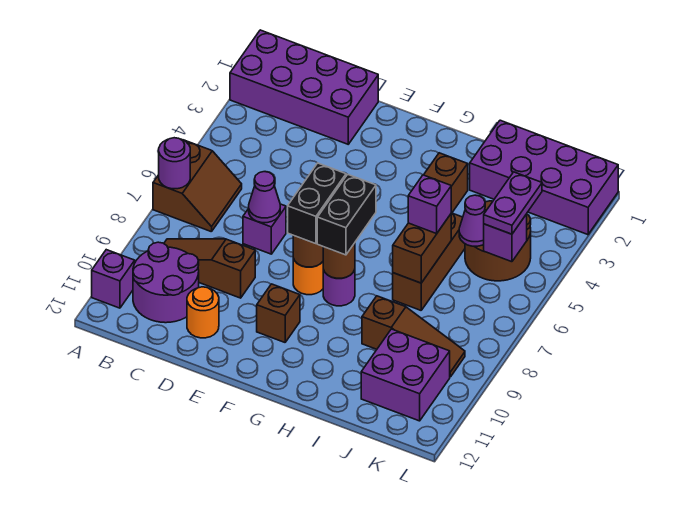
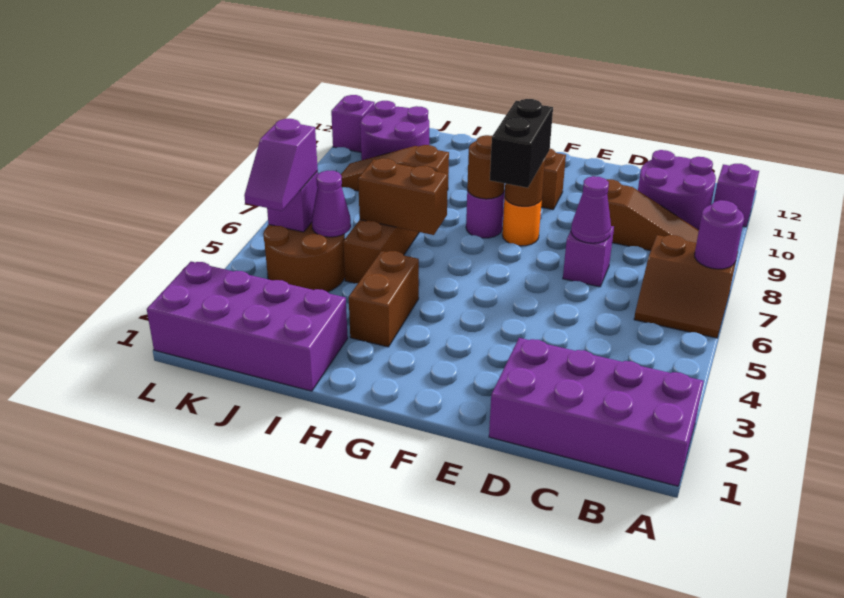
brown 2x2 slope [153,140,242,232] -> brown 2x2 slope turned to [634,235,738,338]
orange 1x1 round brick [187,287,219,338] -> none
black 1x2 brick [317,174,376,255] -> none
brown 1x2 brick [393,214,451,283] -> brown 1x2 brick turned to [358,158,448,235]
purple 1x1 brick [408,175,451,234] -> purple 1x1 brick moved to [331,95,375,152]
purple 2x2 brick [361,329,450,421] -> purple 2x2 round brick [360,101,429,160]
purple 1x2 plate [484,172,542,234] -> purple 1x2 slope [244,119,318,211]

